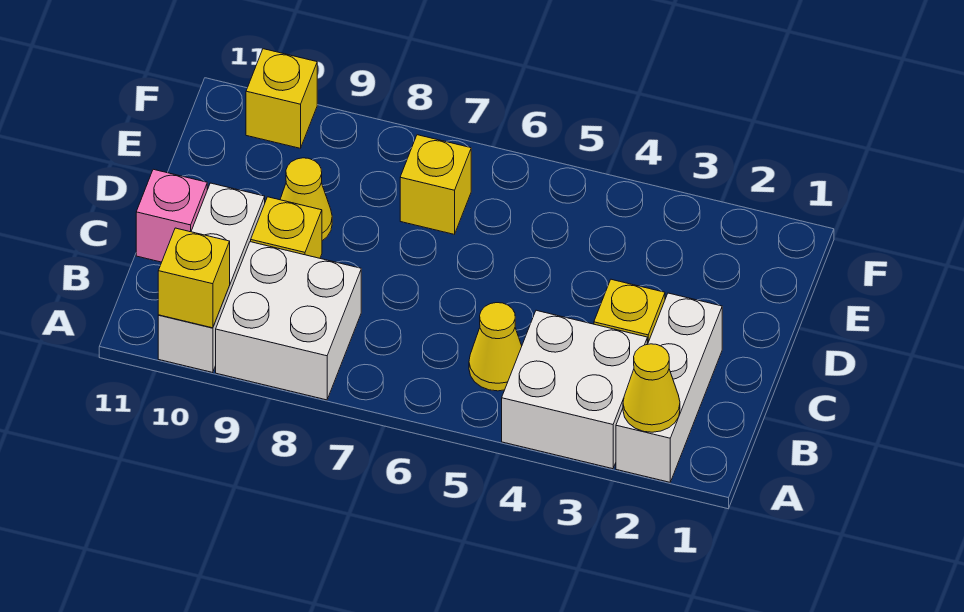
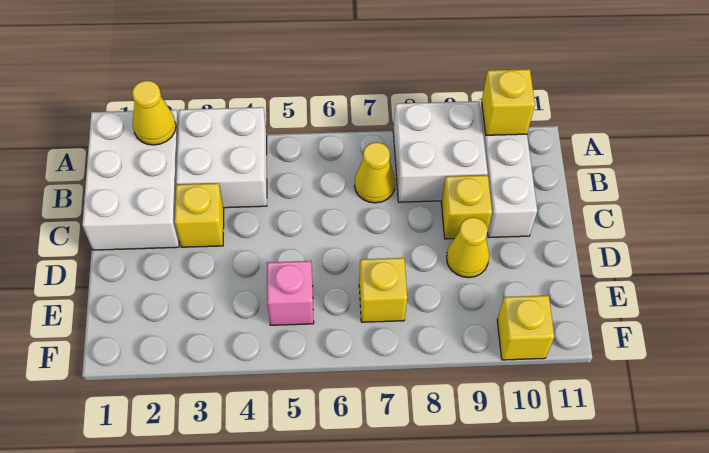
white 1x3 brick [616,293,722,482] -> white 2x3 brick [82,110,179,250]
yellow 1x1 cone [469,303,522,391] -> yellow 1x1 cone moved to [354,142,395,203]
pink 1x1 brick [136,169,207,262] -> pink 1x1 brick moved to [267,261,314,325]

